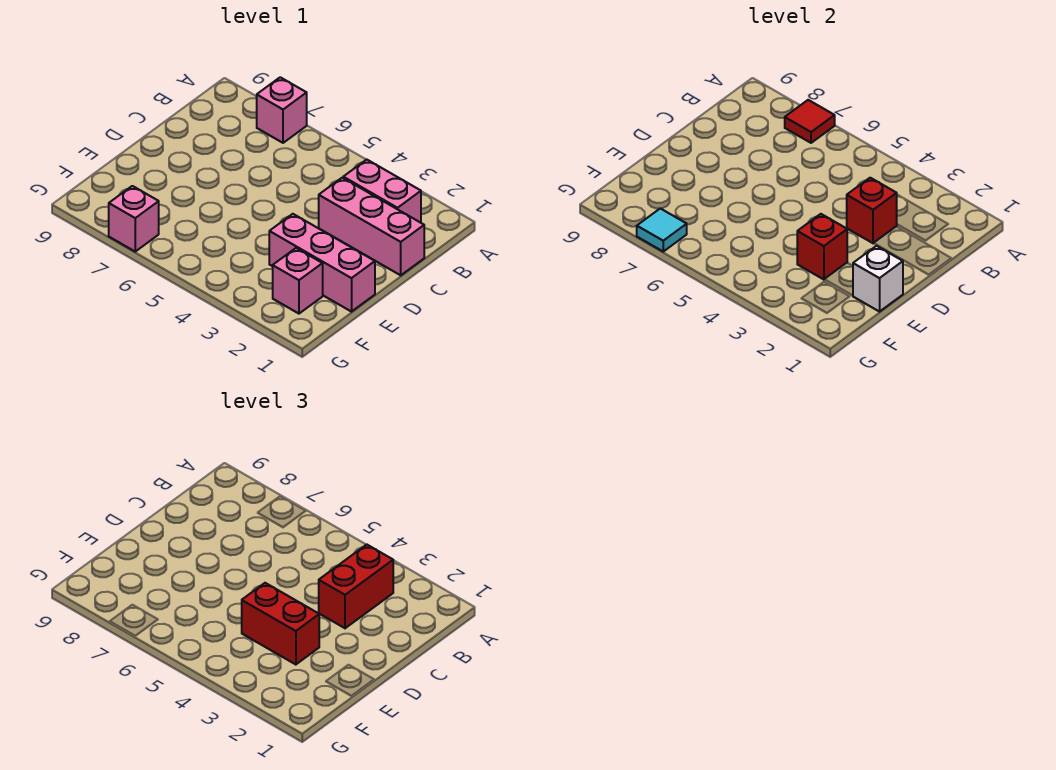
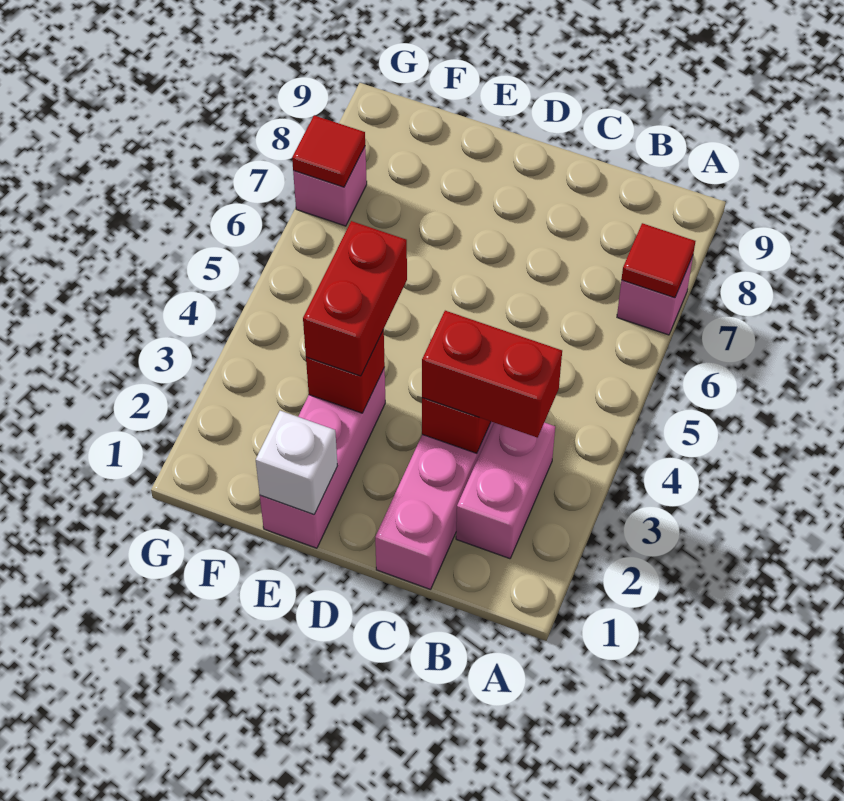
pink 1x1 brick [273,248,323,314] -> none
cyan 1x1 tile [637,208,687,251] -> red 1x1 tile [292,115,365,187]

